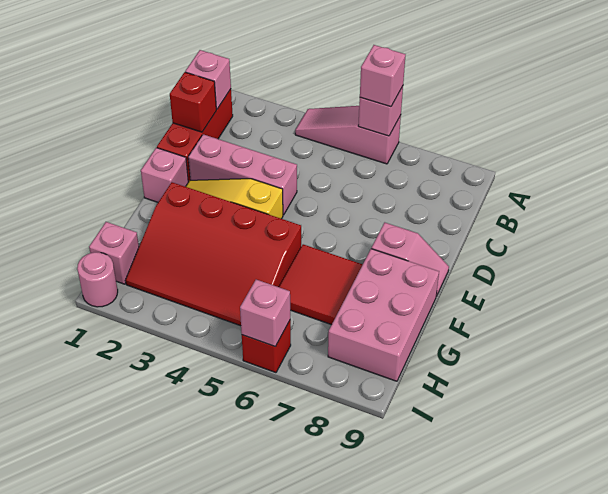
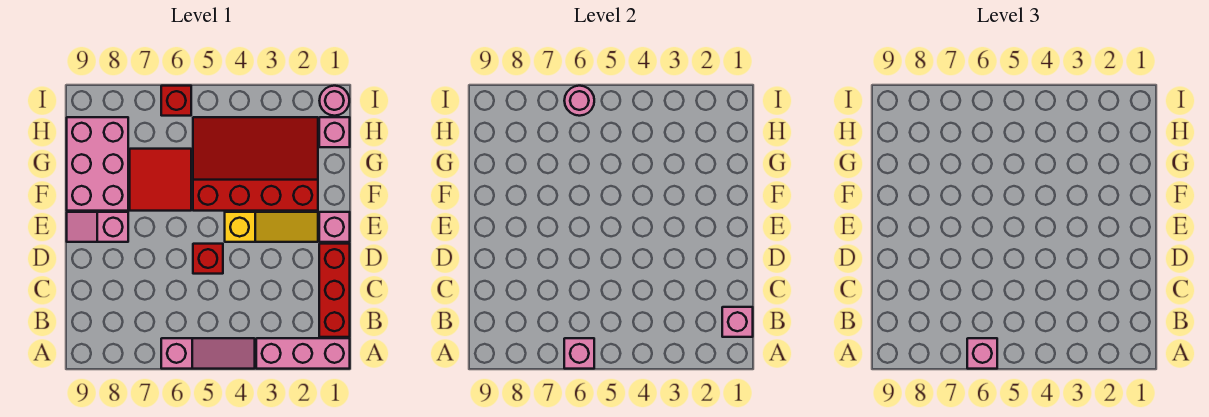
red 1x1 brick [170,72,216,132] -> red 1x1 brick moved to [193,244,223,274]
pink 1x3 brick [188,134,297,215] -> pink 1x3 brick moved to [256,338,350,369]
pink 1x1 brick [240,280,290,346] -> pink 1x1 round brick [564,86,594,116]

